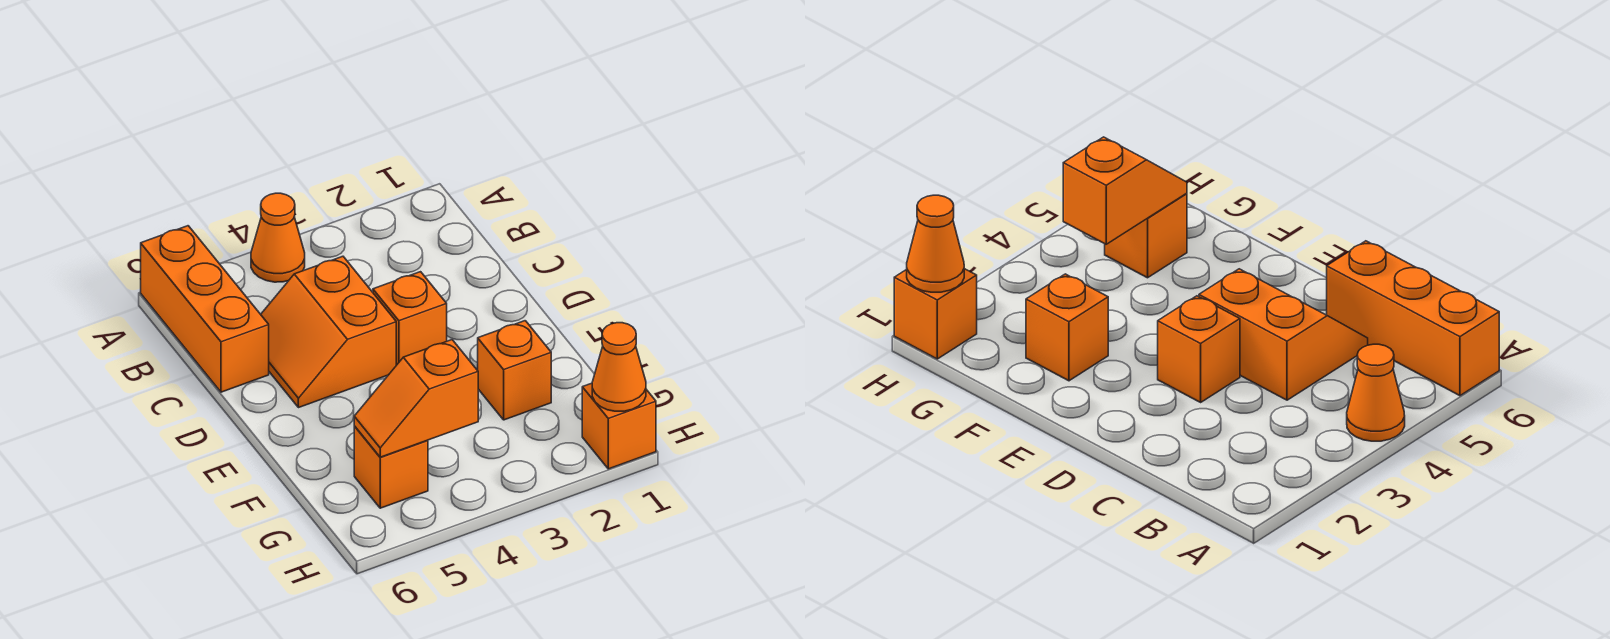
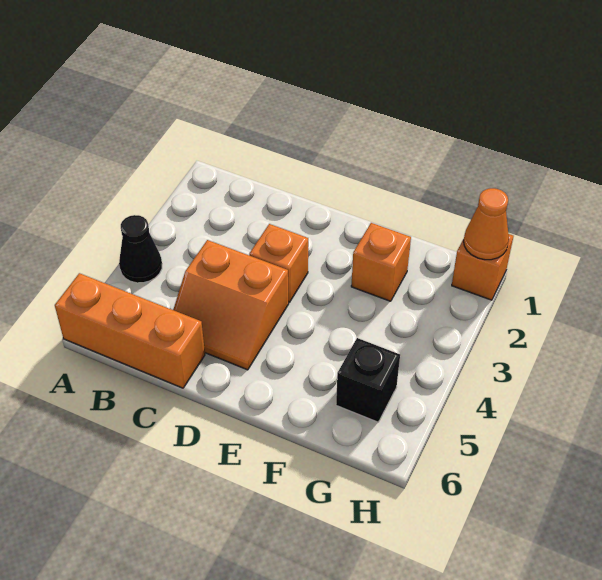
orange 1x1 cone [251,193,305,282] -> black 1x1 cone [119,215,162,283]
orange 1x2 slope [354,340,478,457] -> none
orange 1x1 brick [354,426,428,508] -> black 1x1 brick [336,338,400,422]

